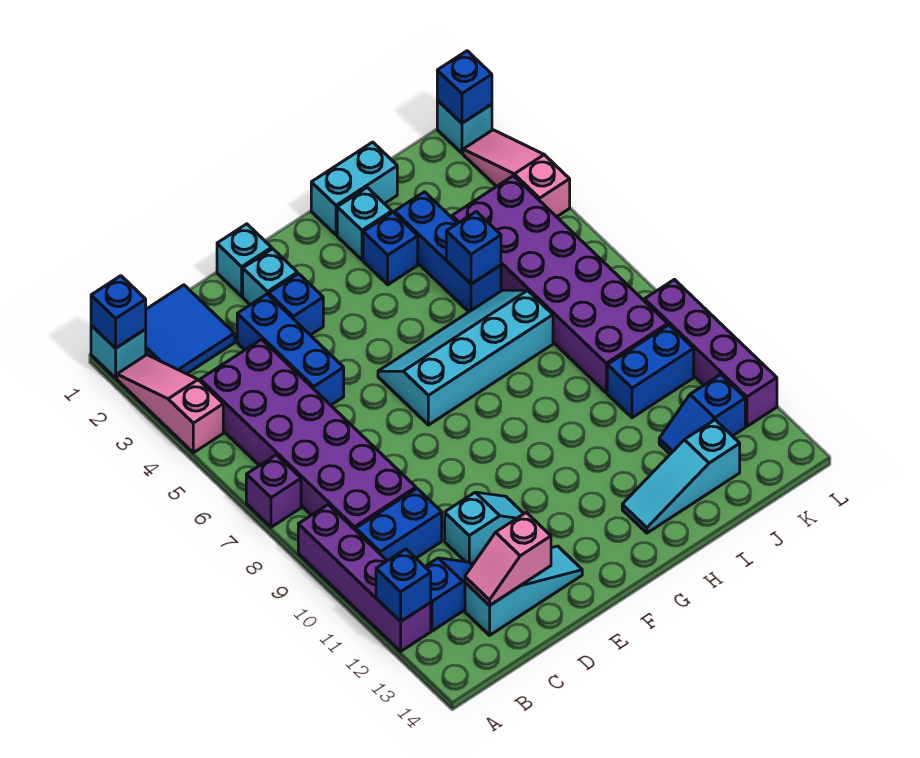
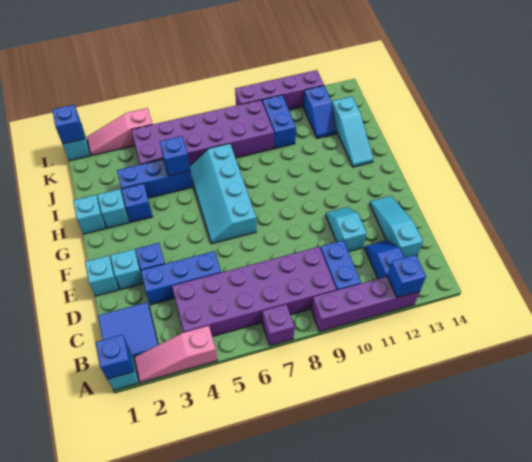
pink 1x2 slope [465,512,551,606] -> none
cyan 1x2 brick [311,142,397,235] -> cyan 1x1 brick [73,195,106,234]

